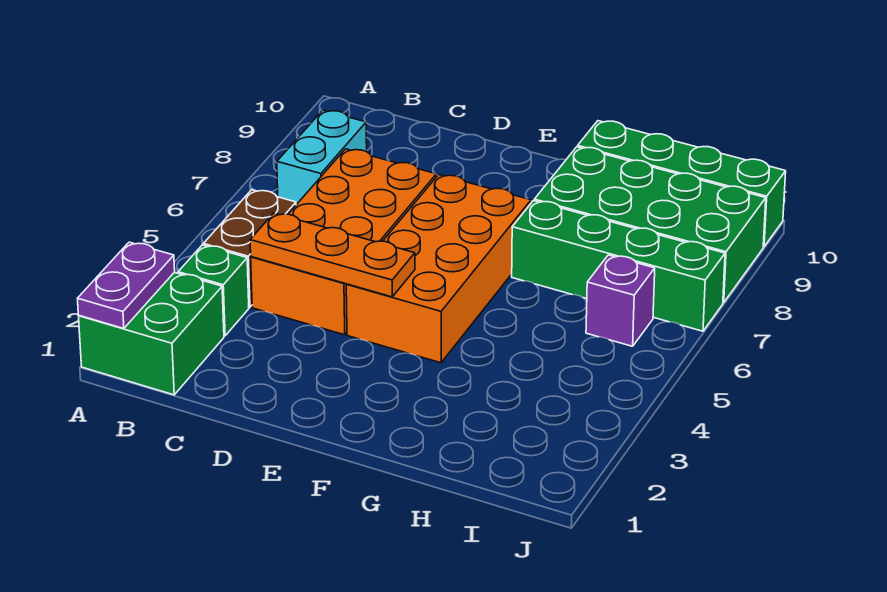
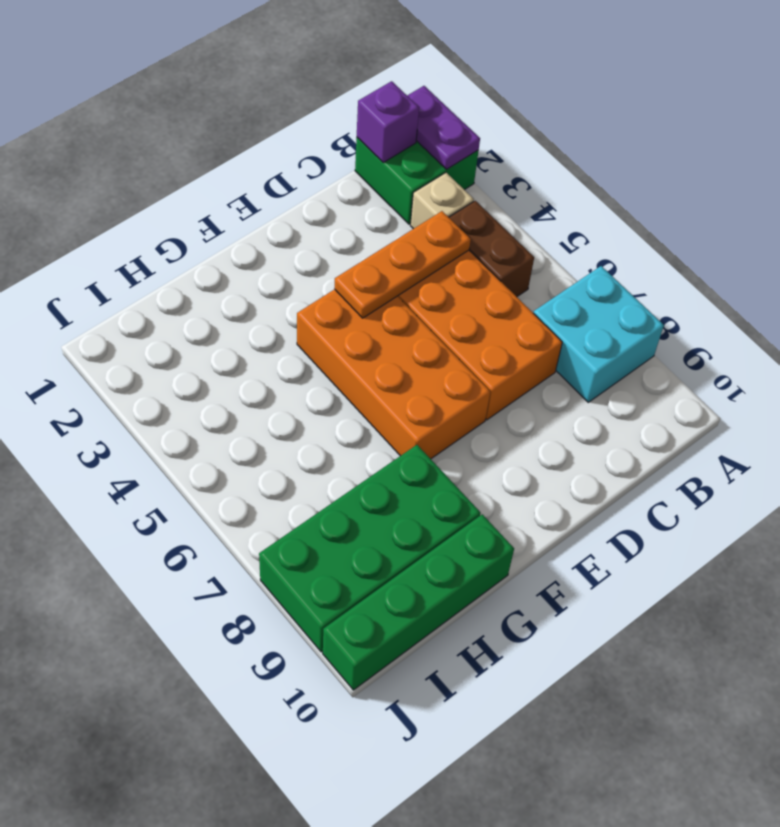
green 1x1 brick [178,245,249,336] -> tan 1x1 brick [410,173,474,229]
cyan 1x2 brick [277,110,367,205] -> cyan 2x2 brick [534,266,664,402]
green 1x4 brick [512,201,725,331] -> none
purple 1x1 brick [586,255,655,346] -> purple 1x1 brick moved to [357,81,419,162]

